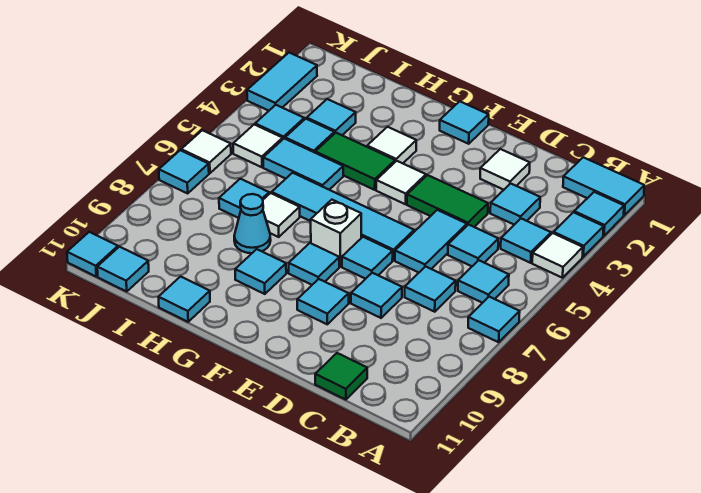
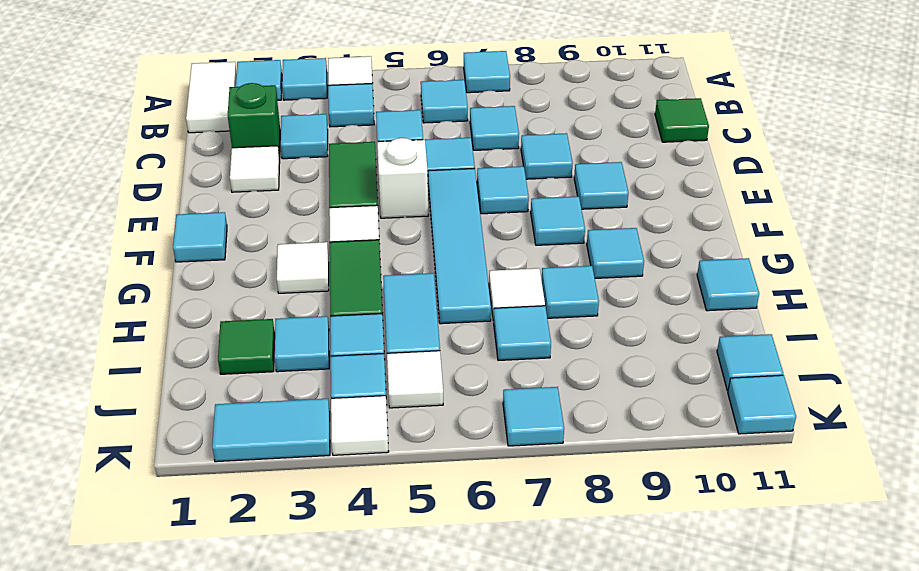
cyan 1x2 tile [563,157,644,215] -> white 1x2 tile [186,62,236,133]
none -> green 1x1 brick [228,83,280,159]
white 1x1 brick [311,200,361,266] -> white 1x1 brick moved to [377,138,428,218]
cyan 1x1 cone [234,194,271,253] -> cyan 1x1 tile [542,266,599,318]
none -> green 1x1 tile [218,319,275,374]
white 1x1 tile [181,130,231,173] -> white 1x1 tile moved to [331,396,389,455]

